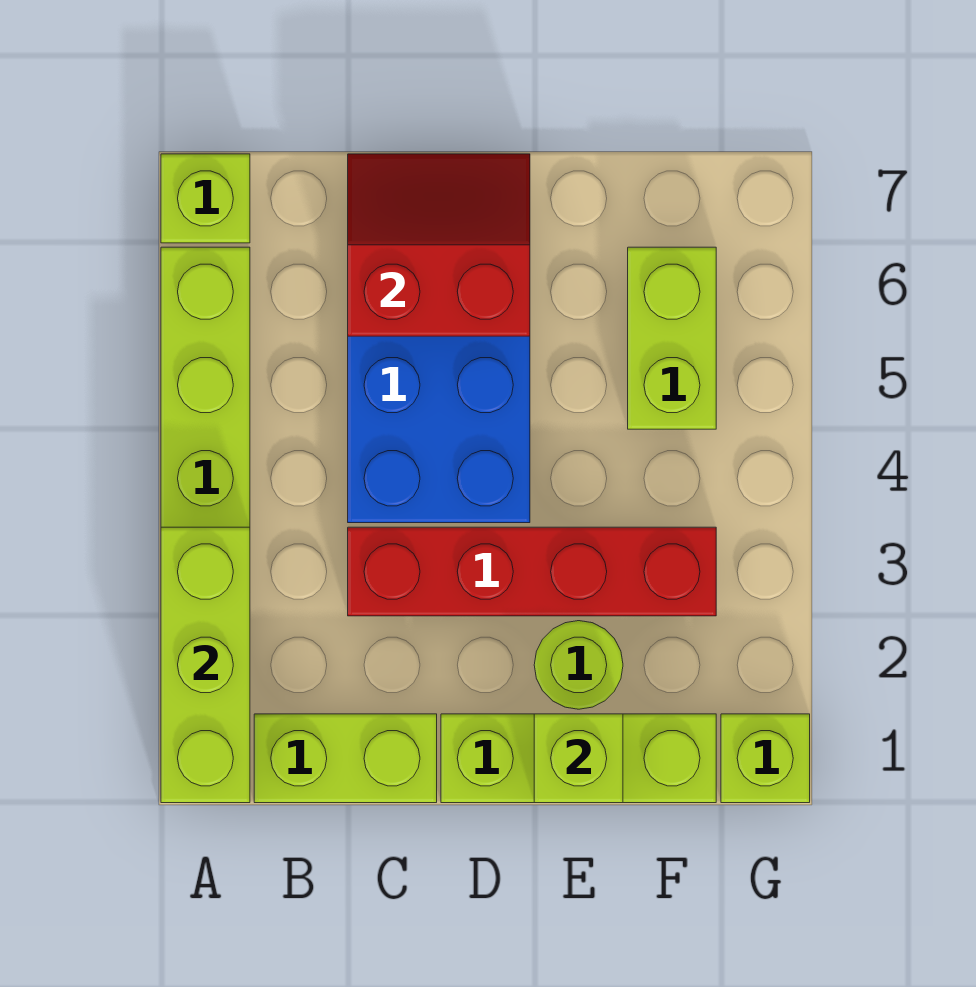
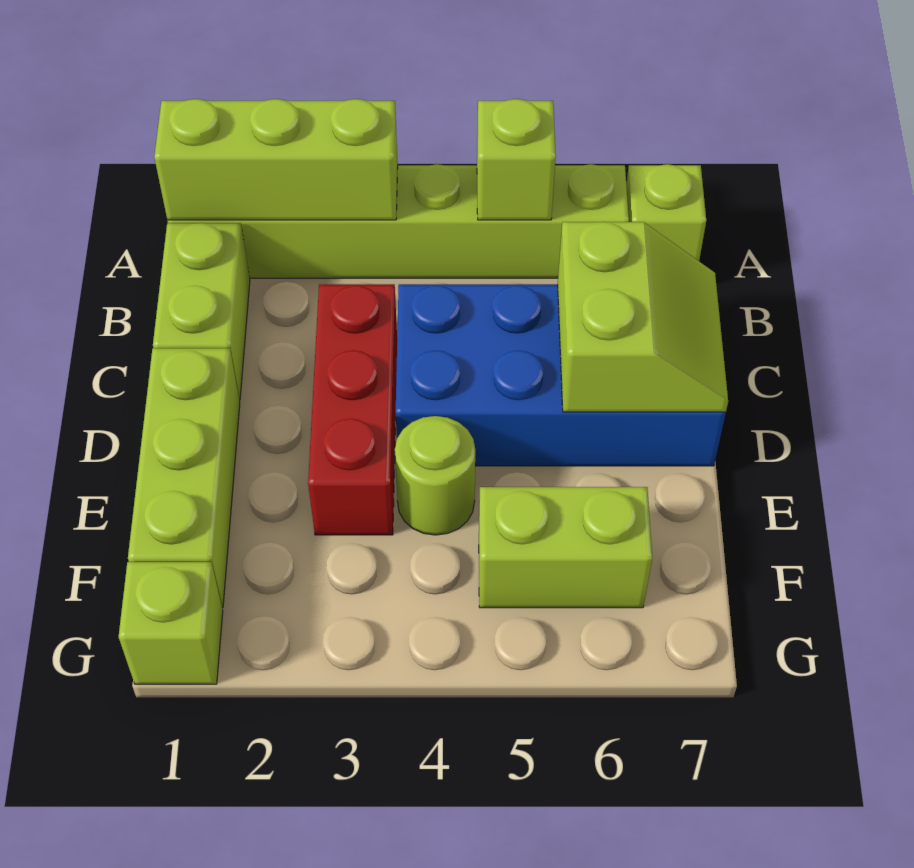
red 1x4 brick [348,527,716,616] -> red 1x3 brick [308,284,397,535]
red 2x2 slope [348,154,530,336] -> lime 2x2 slope [558,222,728,412]
lime 1x1 brick [534,714,623,803] -> lime 1x1 brick moved to [477,99,556,220]
lime 1x1 round brick [534,621,623,709] -> lime 1x1 round brick moved to [395,416,475,535]

